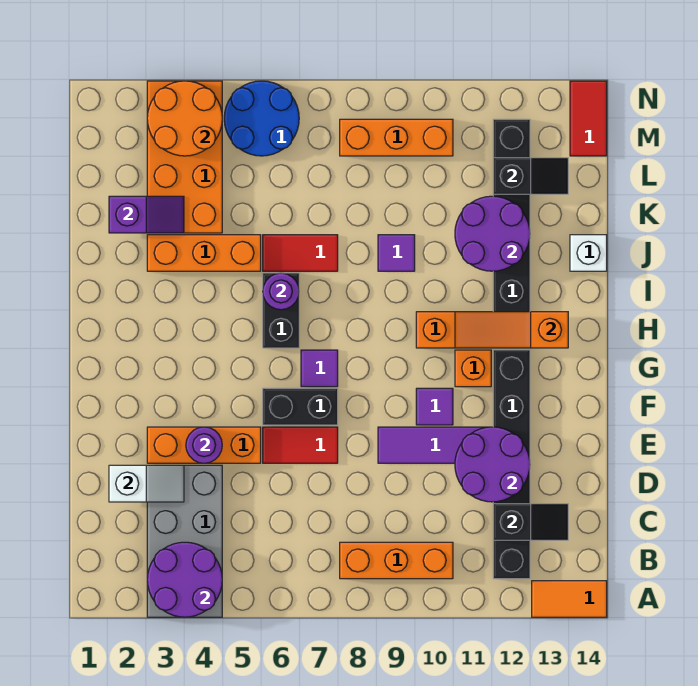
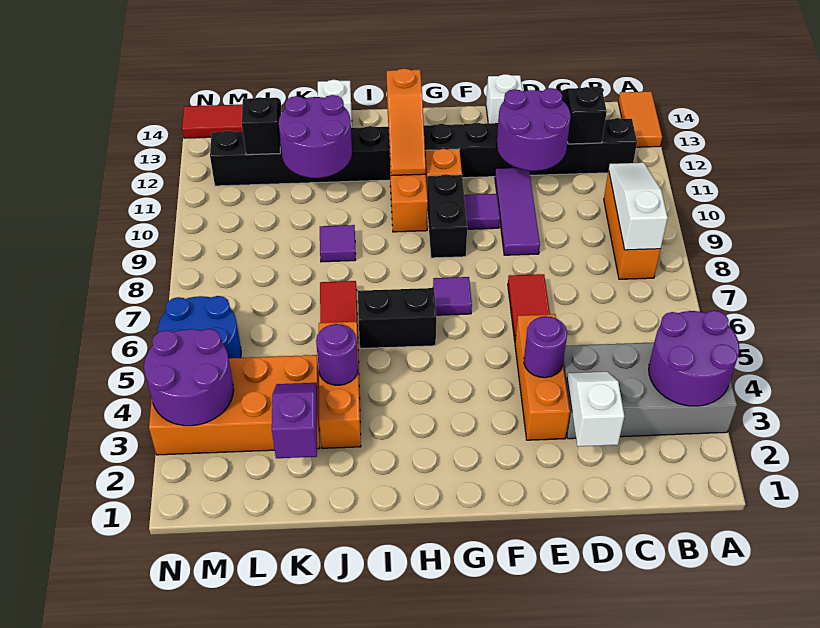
none -> white 1x3 slope [609,163,668,250]
none -> white 1x1 brick [486,74,523,123]
black 1x2 brick [263,388,338,425] -> black 1x2 brick moved to [427,174,467,258]
purple 1x1 round brick [263,273,299,310] -> purple 1x1 round brick moved to [316,324,358,385]
orange 2x2 round brick [147,81,222,156] -> purple 2x2 round brick [144,329,234,426]
orange 1x3 brick [340,119,453,156] -> none

